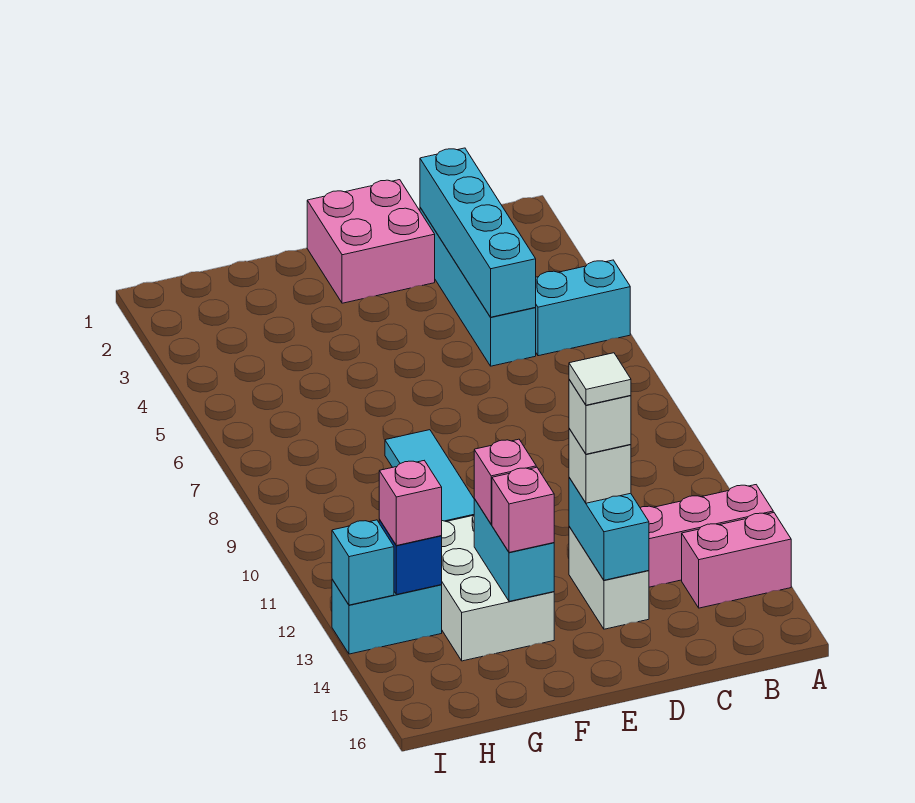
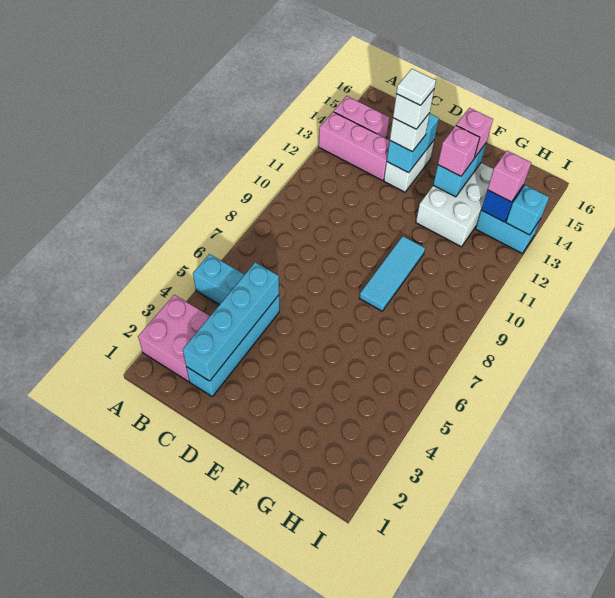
pink 2x2 brick [307,180,435,303] -> pink 2x2 brick moved to [138,295,210,381]

